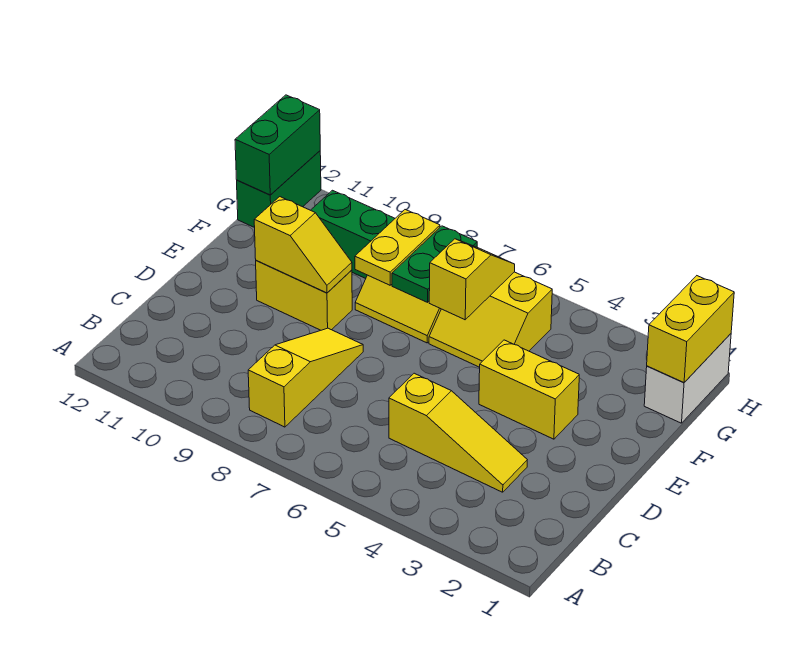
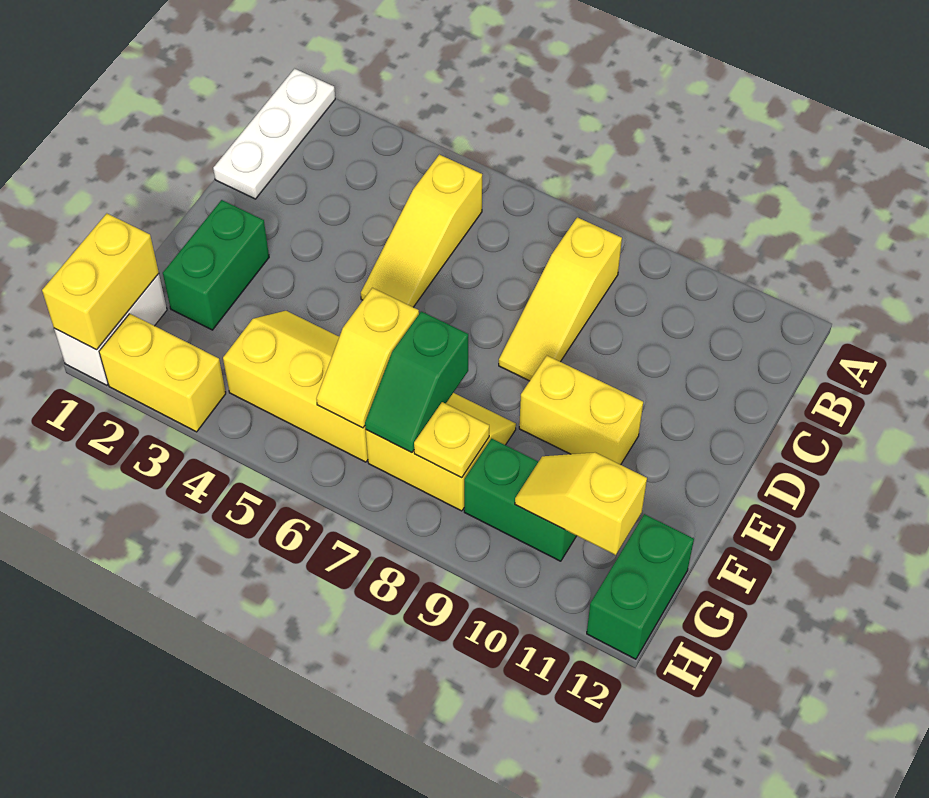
none -> white 1x3 plate [213,69,335,199]
yellow 1x3 slope [389,373,527,492] -> yellow 1x3 slope turned to [361,155,482,307]
yellow 1x2 brick [479,340,579,439] -> yellow 1x2 brick moved to [99,314,226,432]
yellow 1x2 slope [254,197,352,293] -> yellow 1x2 slope moved to [515,453,647,555]
yellow 2x2 slope [429,272,552,367] -> yellow 2x3 slope [223,311,368,462]
green 1x2 plate [392,226,477,302] -> green 1x2 slope [365,311,468,453]
yellow 1x2 plate [355,210,440,285] -> yellow 1x1 plate [414,402,489,478]
green 1x2 brick [235,95,320,195] -> green 1x2 brick moved to [163,200,269,330]

